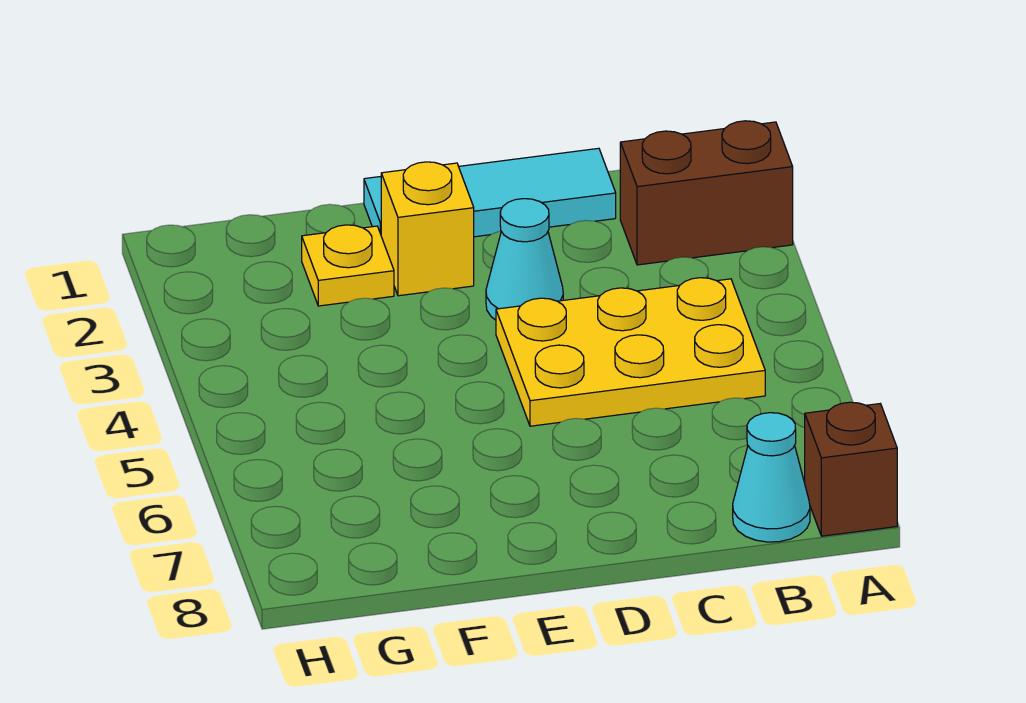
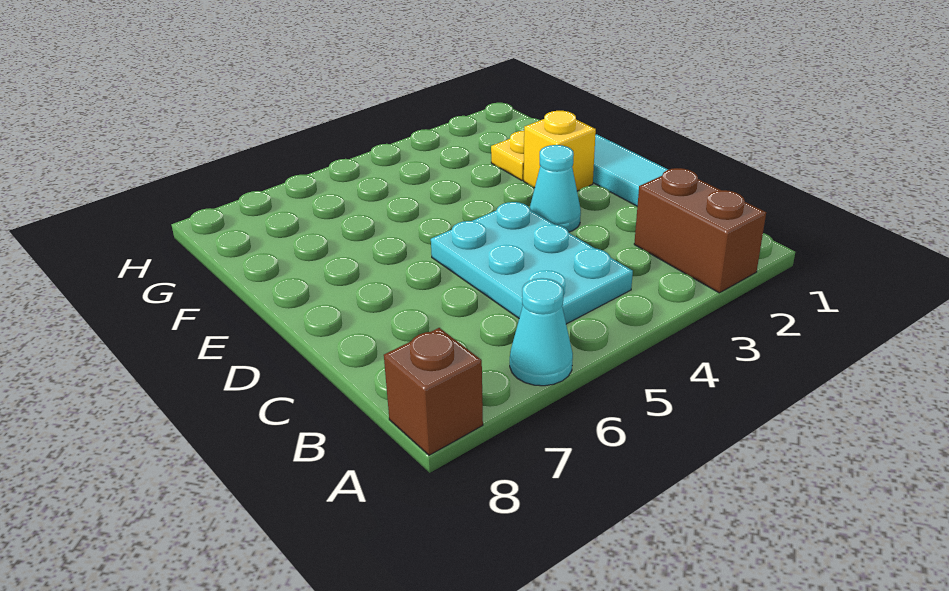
yellow 2x3 plate [496,278,765,426] -> cyan 2x3 plate [431,202,633,324]
cyan 1x1 cone [733,413,810,542] -> cyan 1x1 cone moved to [510,278,573,386]

